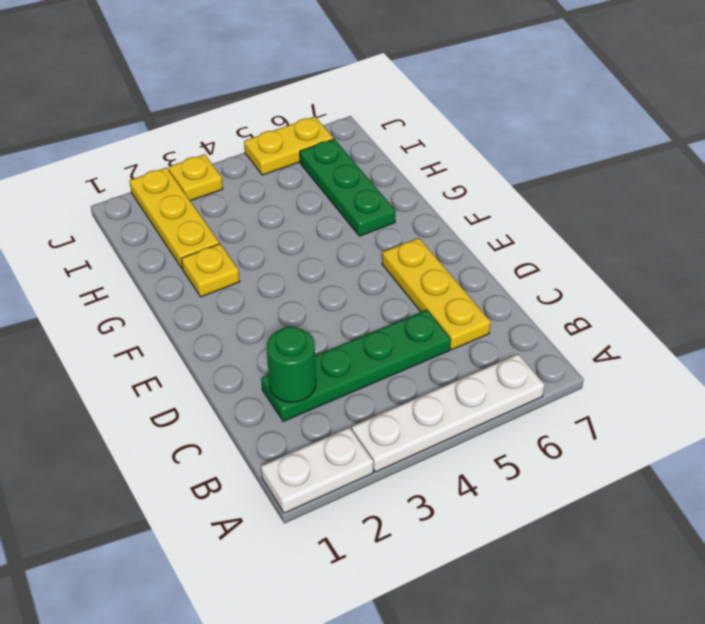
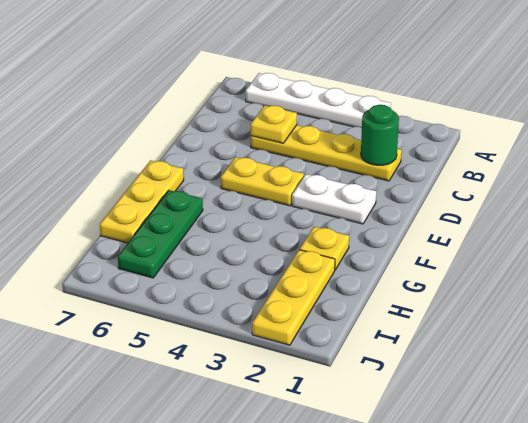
white 1x2 plate [261,428,373,513] -> white 1x2 plate moved to [292,174,376,224]
green 1x4 plate [261,310,451,421] -> yellow 1x4 plate [251,125,402,181]
yellow 1x3 plate [382,238,491,350] -> yellow 1x3 plate moved to [100,160,184,243]
yellow 1x1 plate [168,154,223,201] -> yellow 1x1 plate moved to [251,105,297,143]
yellow 1x2 plate [244,117,333,175] -> yellow 1x2 plate moved to [221,157,304,206]

